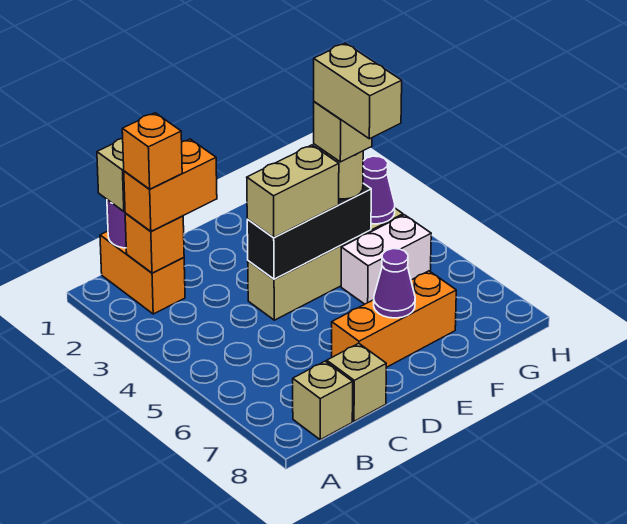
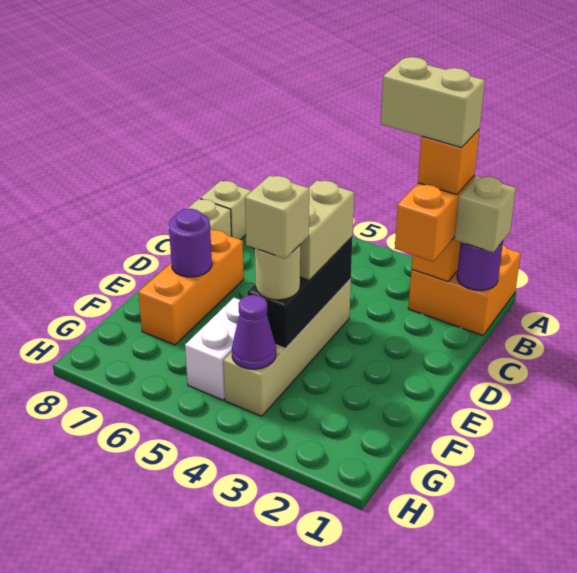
orange 1x2 brick [100,231,185,314] -> orange 2x2 brick [408,245,521,336]
purple 1x1 cone [374,249,415,318] -> purple 1x1 round brick [169,209,212,277]
tan 1x2 brick [314,43,402,139] -> tan 1x2 brick moved to [381,57,485,148]

